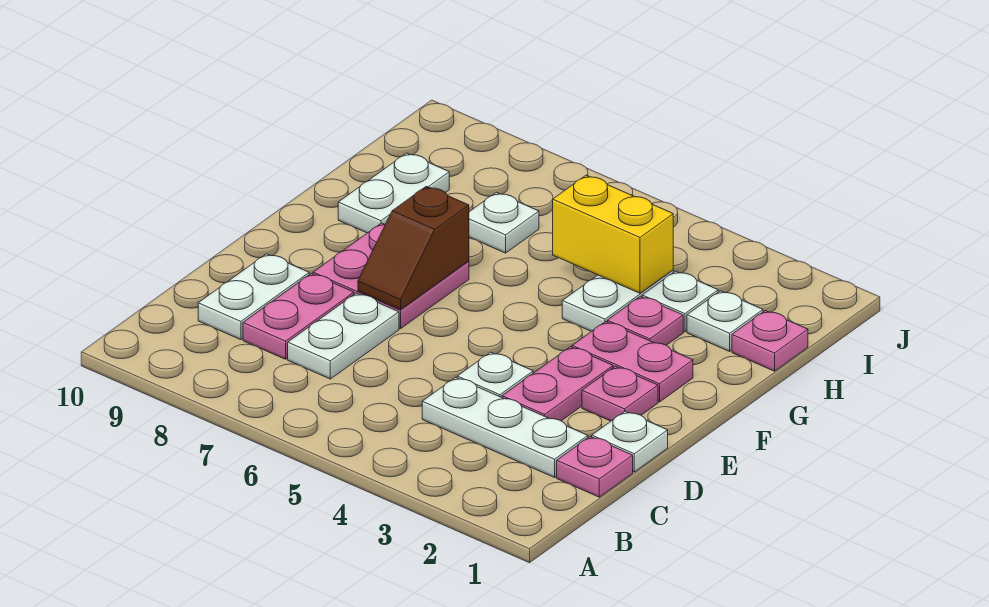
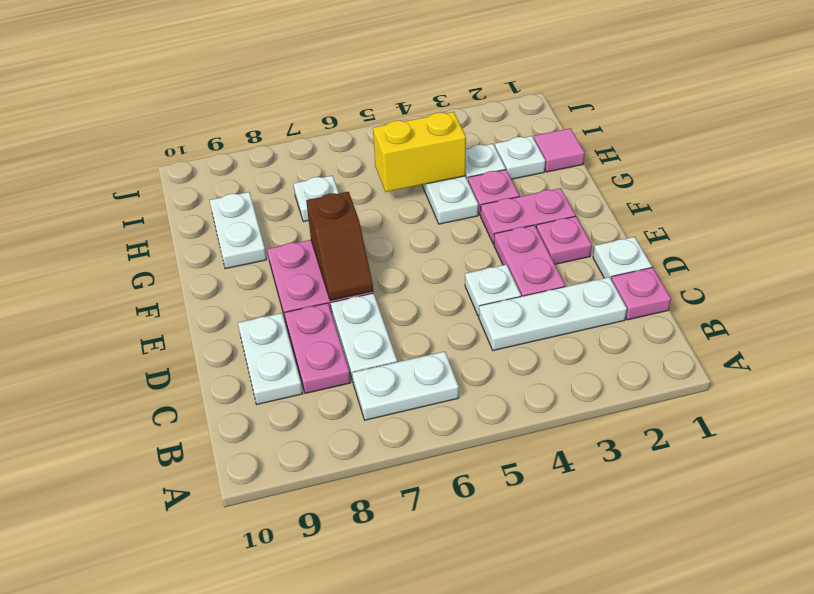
none -> white 1x2 plate [352,351,459,420]
pink 1x1 plate [732,311,808,371] -> pink 1x1 tile [534,128,585,172]

